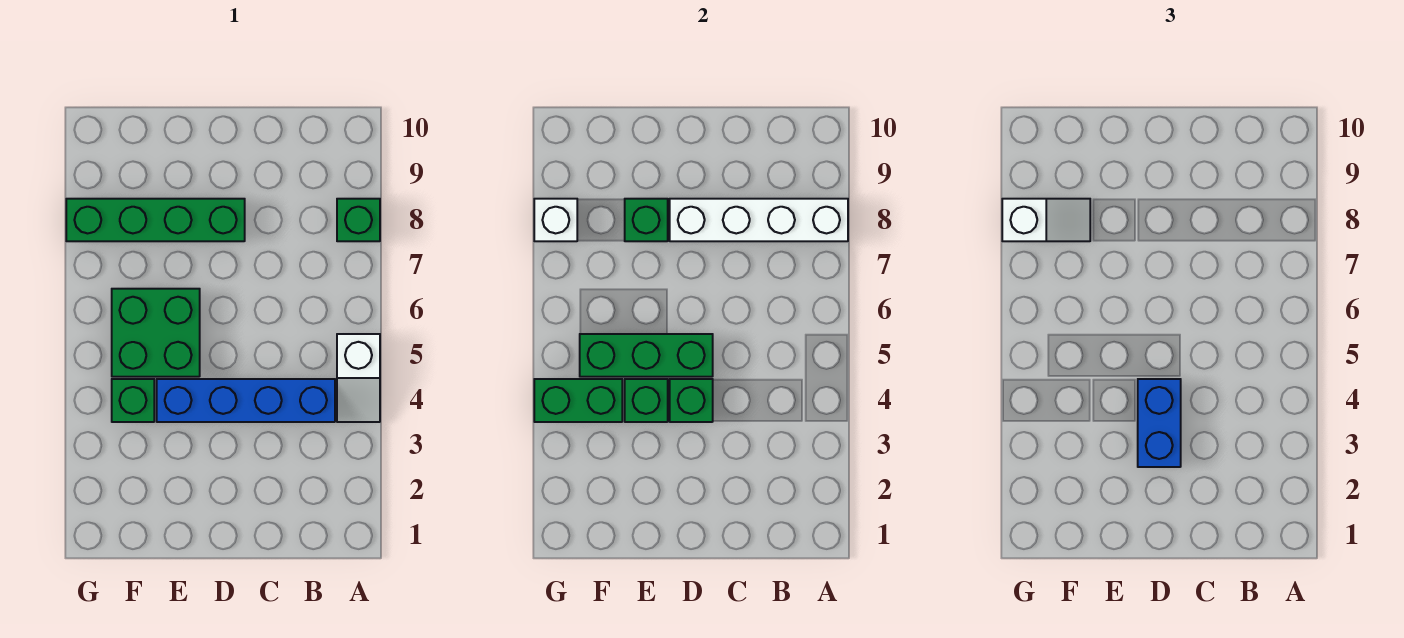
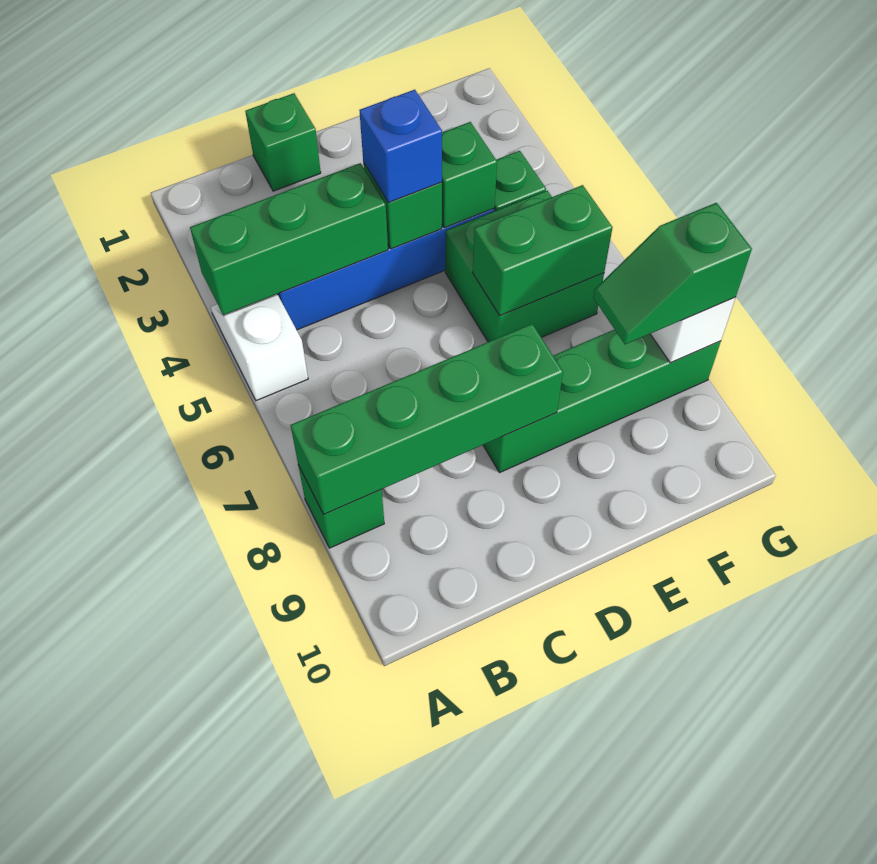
white 1x4 brick [670,199,848,241] -> green 1x4 brick [291,324,563,514]
blue 1x2 brick [1138,379,1181,467] -> blue 1x1 brick [359,90,442,203]
green 1x3 brick [580,334,713,377] -> green 1x3 brick moved to [190,163,388,315]
green 1x1 brick [625,199,668,241] -> green 1x1 brick moved to [245,93,321,191]
green 1x2 brick [534,379,622,422] -> green 1x2 brick moved to [473,185,613,316]
white 1x2 slope [1002,199,1090,241] -> green 1x2 slope [593,203,752,344]

